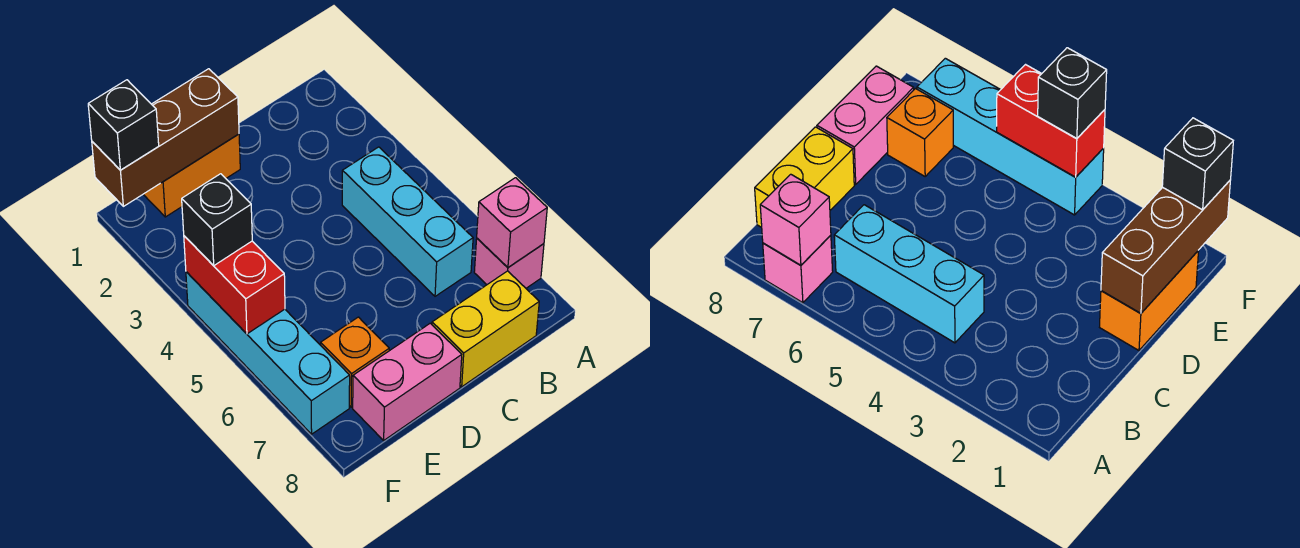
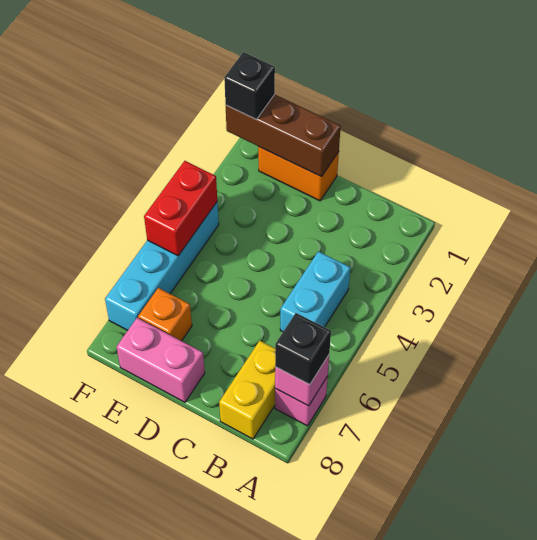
cyan 1x3 brick [342,147,473,296] -> cyan 1x2 brick [280,251,350,332]
yellow 1x2 brick [432,271,539,387] -> yellow 1x2 brick turned to [219,341,275,439]
black 1x1 brick [182,174,252,266] -> black 1x1 brick moved to [275,313,331,385]

